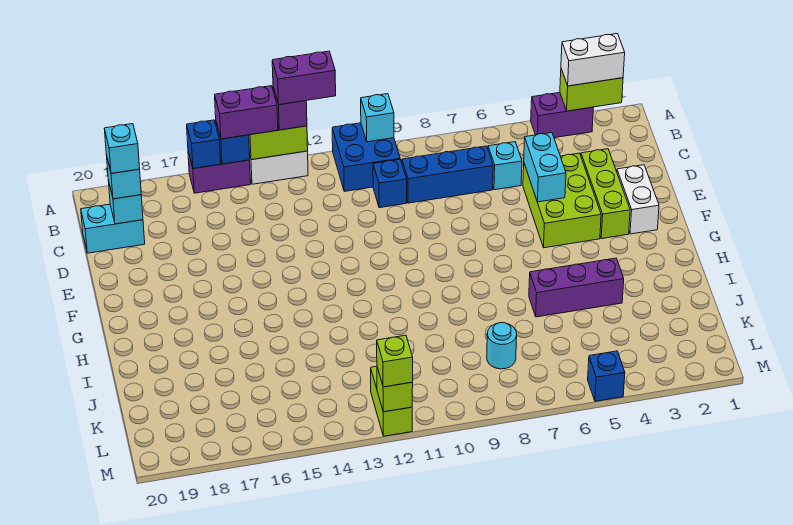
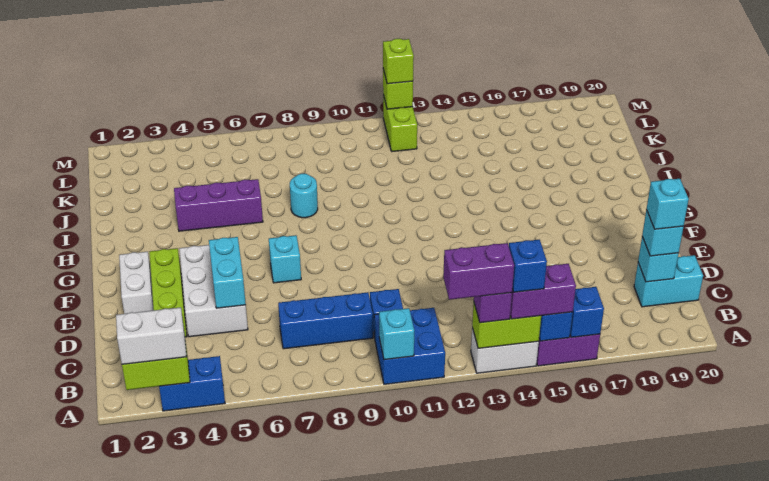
purple 1x2 brick [531,93,593,138] -> blue 1x2 brick [159,356,225,411]
cyan 1x1 brick [488,142,522,190] -> cyan 1x1 brick moved to [269,235,301,283]
lime 2x3 brick [523,153,601,248] -> white 2x3 brick [179,245,248,337]
cyan 1x1 round brick [487,323,517,369] -> cyan 1x1 round brick moved to [290,174,318,218]
blue 1x1 brick [588,351,625,401] -> blue 1x1 brick moved to [509,240,547,292]

